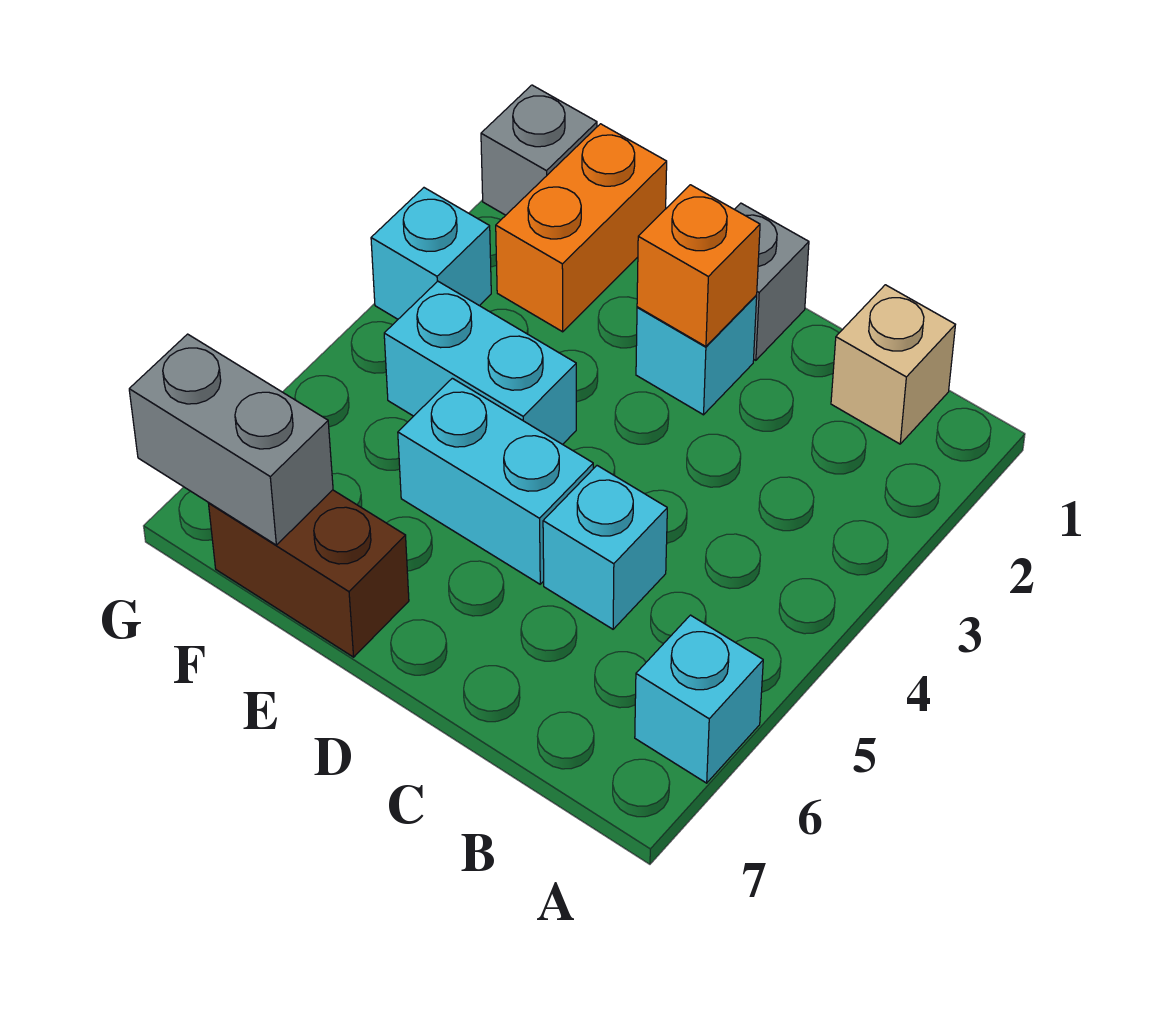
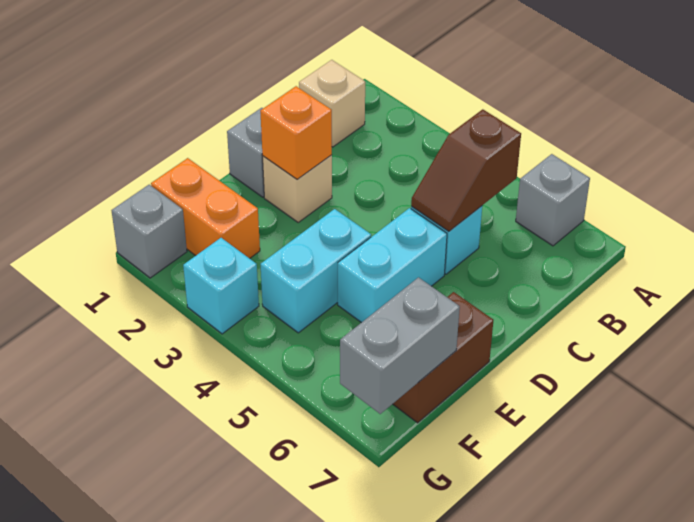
cyan 1x1 brick [635,615,763,783] -> grey 1x1 brick [516,154,590,246]
none -> brown 1x2 slope [411,109,521,231]
cyan 1x1 brick [636,296,757,415] -> tan 1x1 brick [263,155,332,222]

